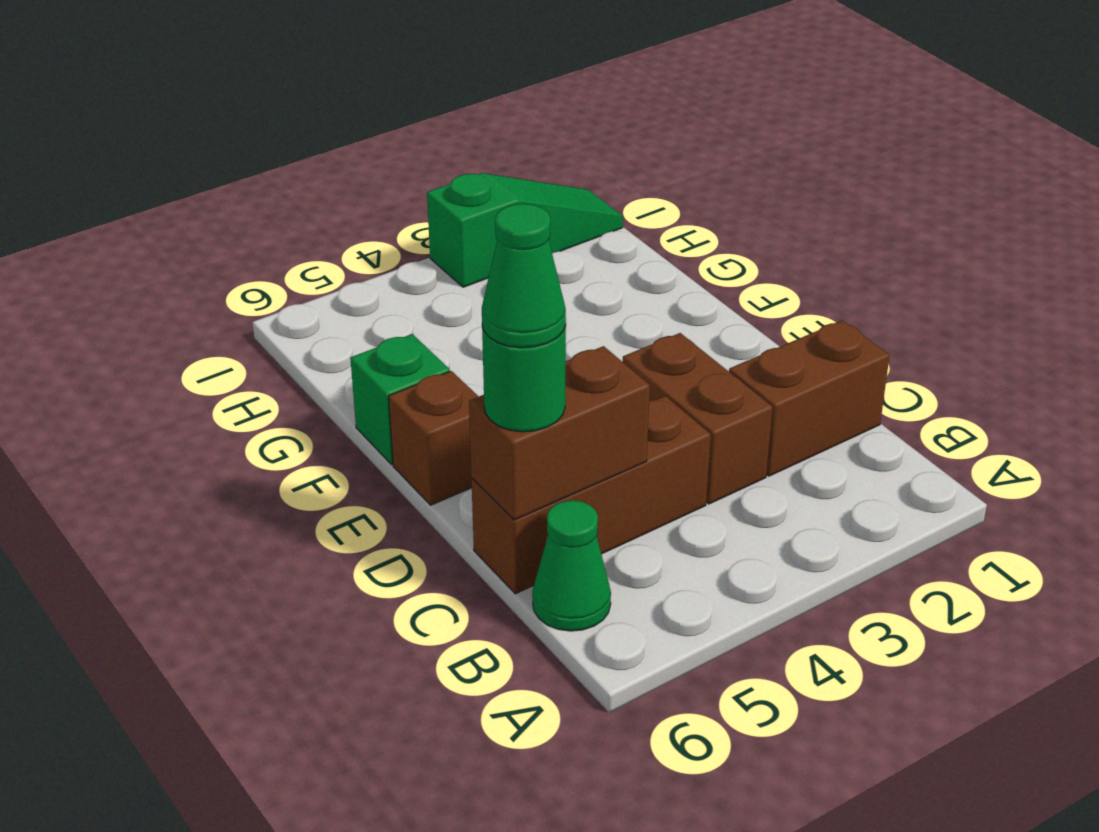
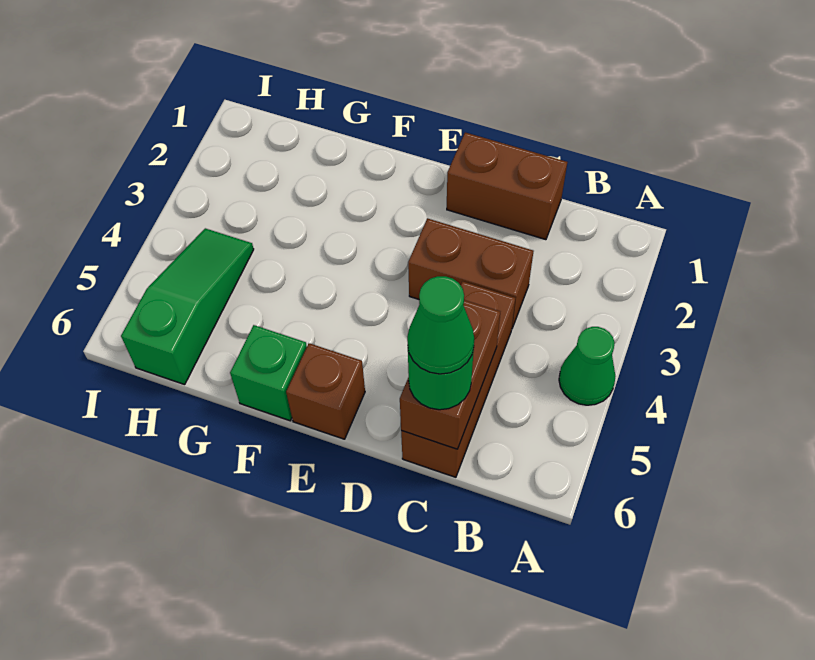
green 1x1 cone [532,500,611,631] -> green 1x1 cone moved to [559,327,616,405]
brown 1x2 brick [729,320,890,476] -> brown 1x2 brick turned to [447,132,567,240]
green 1x3 slope [427,173,623,287] -> green 1x3 slope moved to [121,228,254,385]

